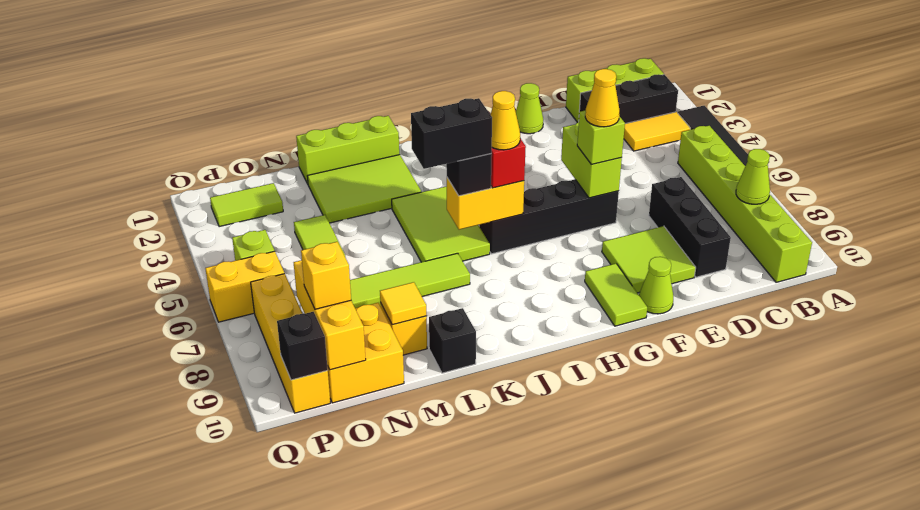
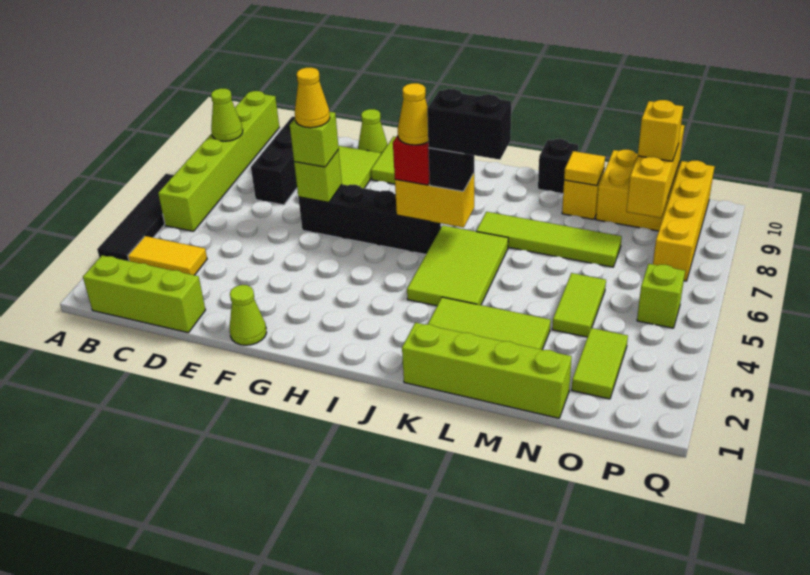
black 1x3 brick [579,74,678,124] -> none
lime 1x2 brick [561,122,622,198] -> lime 1x1 brick [294,150,342,202]
lime 1x3 brick [296,116,399,184] -> lime 1x4 brick [402,323,572,418]
lime 1x2 tile [210,183,283,227] -> lime 1x2 tile turned to [572,328,628,399]
yellow 1x2 brick [205,251,284,322] -> none
black 1x1 brick [277,312,328,380] -> none

